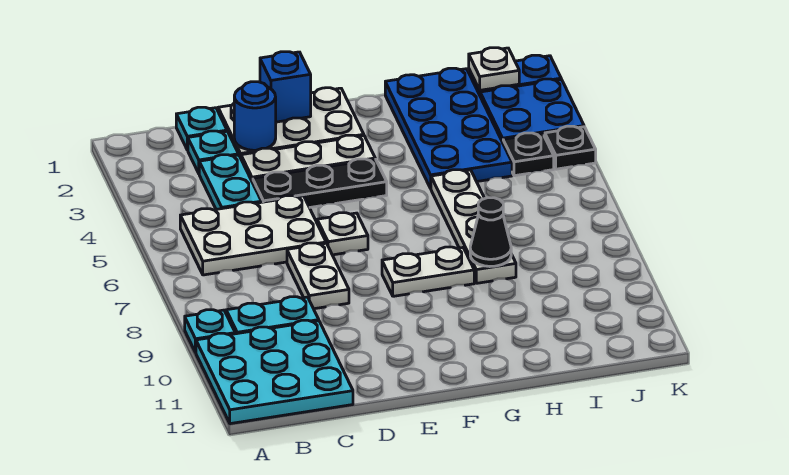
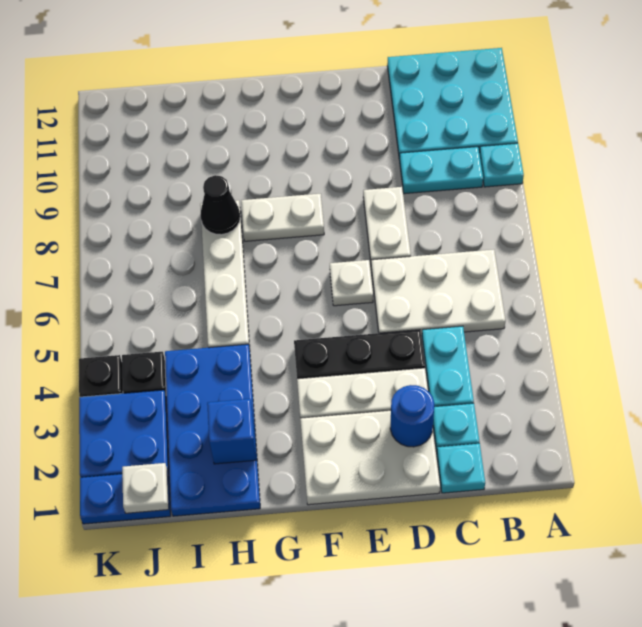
blue 1x1 brick [260,52,311,122] -> blue 1x1 brick moved to [207,399,257,464]

